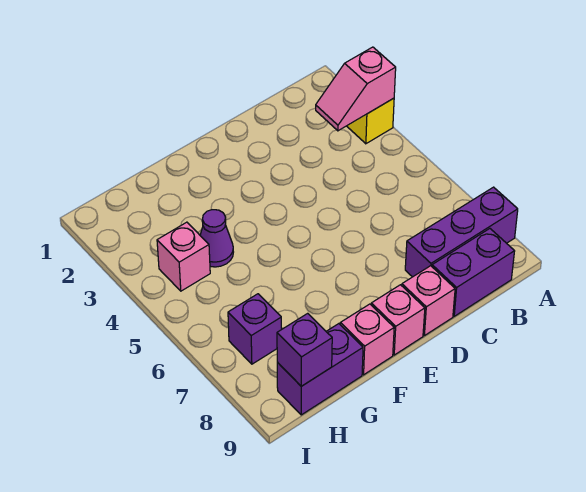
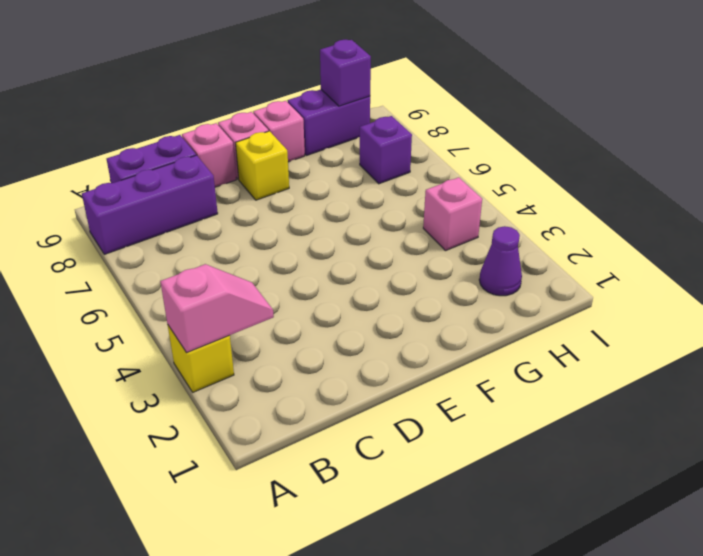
none -> yellow 1x1 brick [236,131,289,200]
purple 1x1 cone [200,210,233,267] -> purple 1x1 cone moved to [479,226,522,296]

